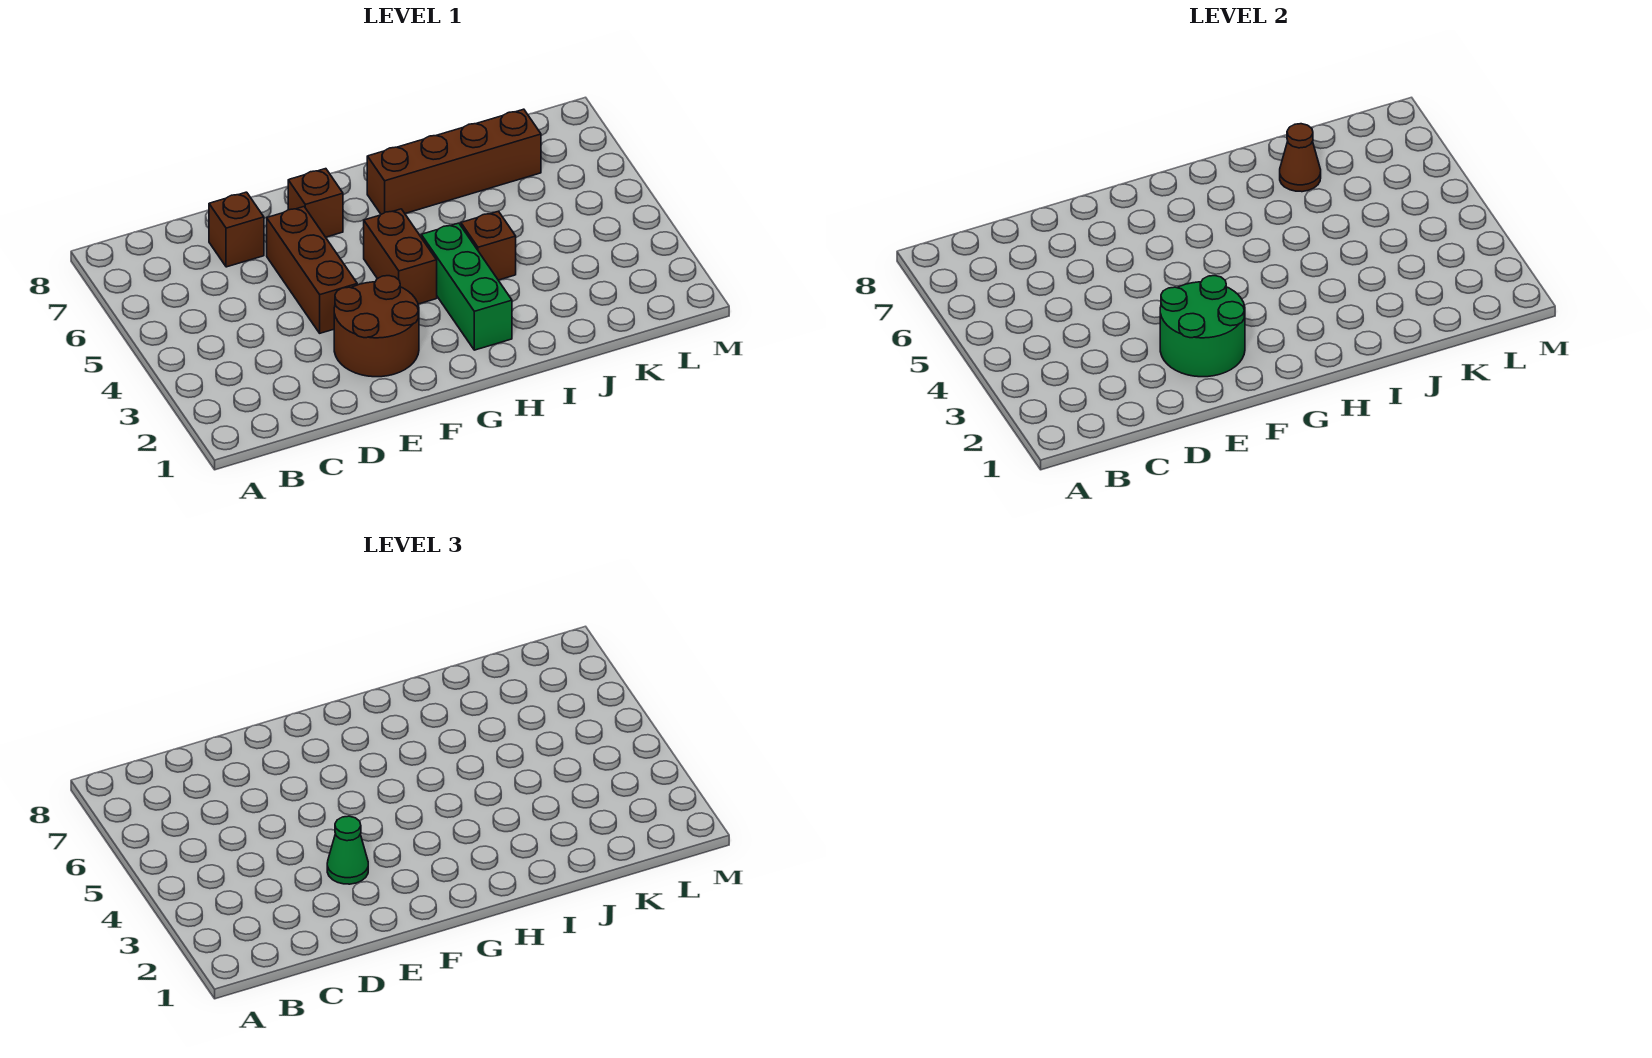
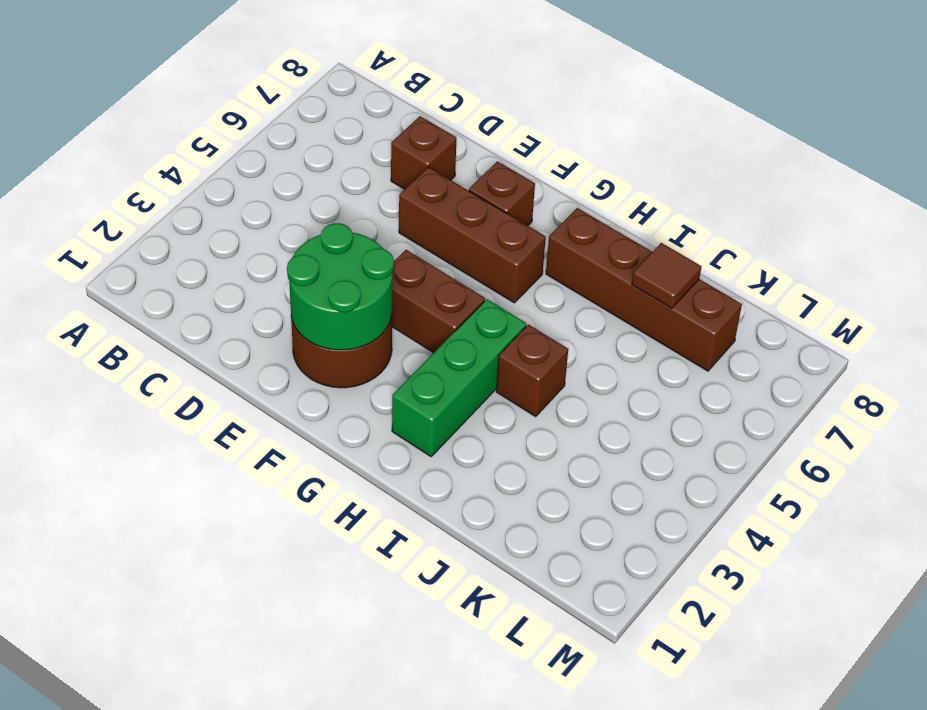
green 1x1 cone [327,816,368,884] -> none
brown 1x3 brick [267,207,357,333] -> brown 1x3 brick turned to [399,167,546,303]
brown 1x2 brick [364,209,437,304] -> brown 1x2 brick turned to [392,250,485,353]
brown 1x1 cone [1280,124,1321,192] -> brown 1x1 tile [632,243,701,308]

